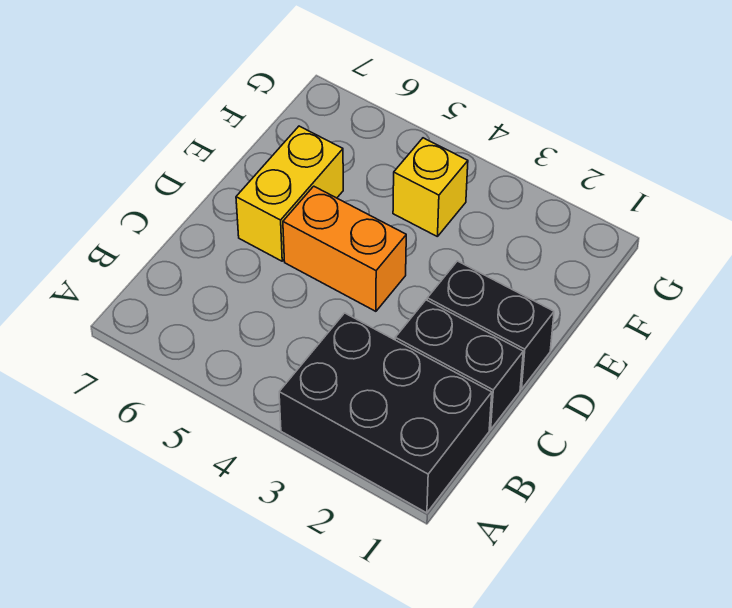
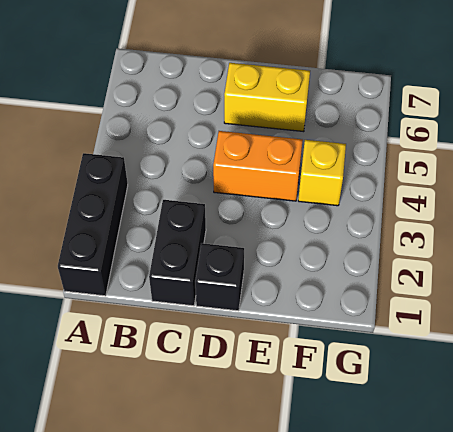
black 2x3 brick [279,313,492,513] -> black 1x3 brick [58,153,128,296]
black 1x2 brick [427,261,554,389] -> black 1x1 brick [195,243,244,311]
orange 1x2 brick [283,186,406,311] -> orange 1x2 brick turned to [213,131,303,201]

